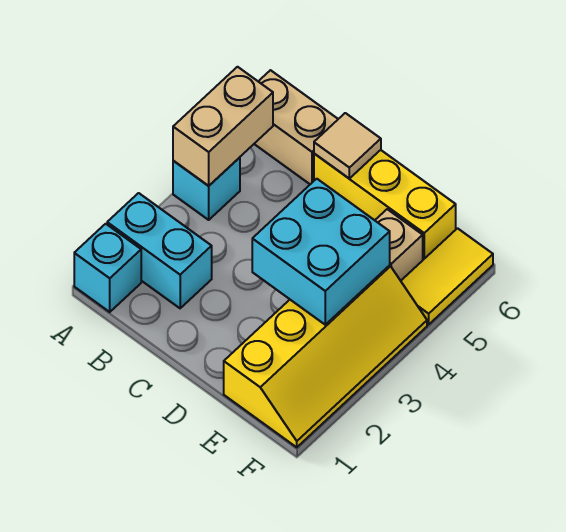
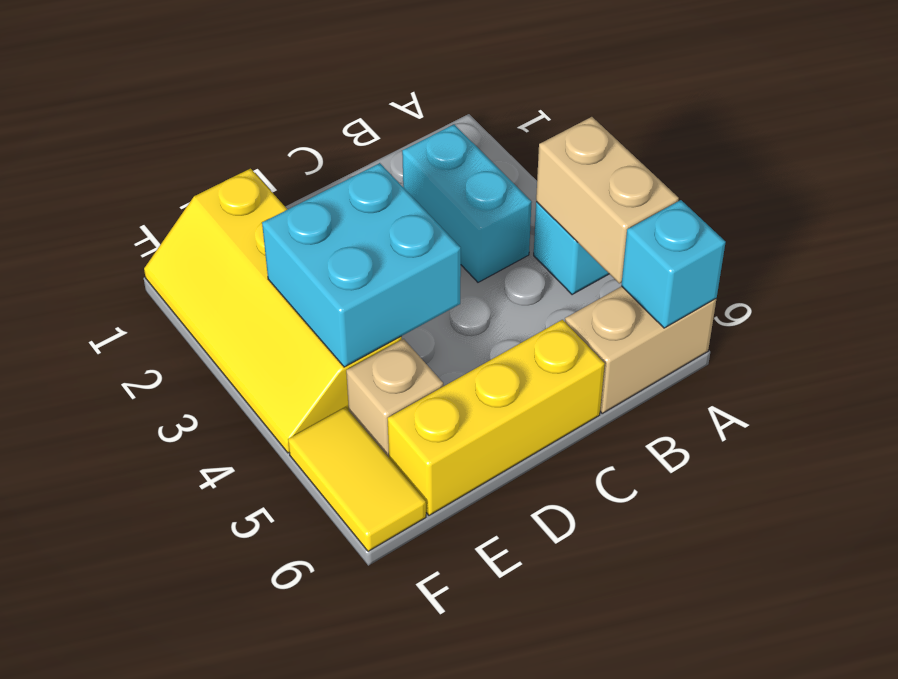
cyan 1x1 brick [74,224,141,312] -> cyan 1x1 brick moved to [621,200,726,328]
cyan 1x2 brick [107,193,212,308] -> cyan 1x2 brick turned to [402,125,532,282]
tan 1x1 tile [314,113,381,178] -> none

